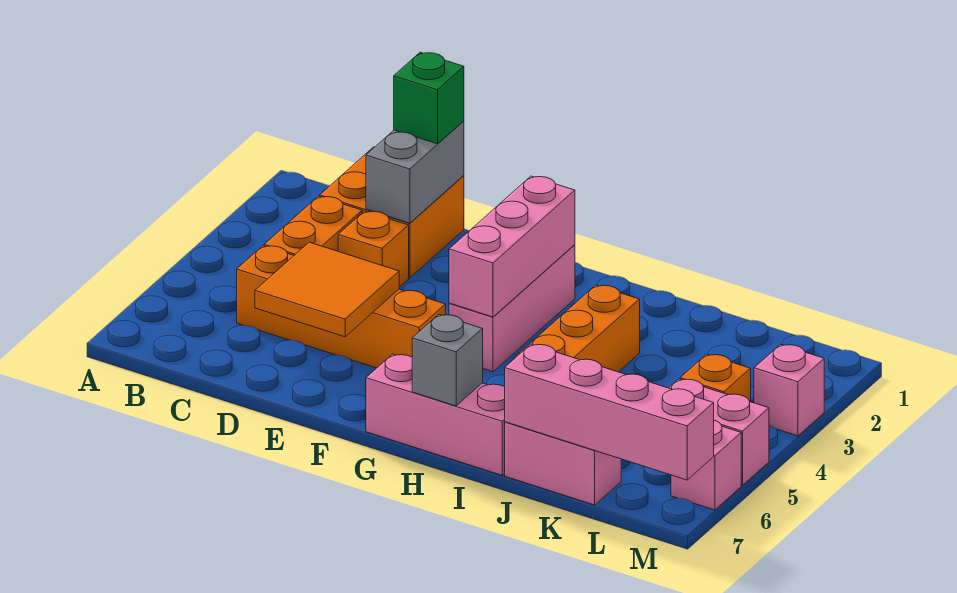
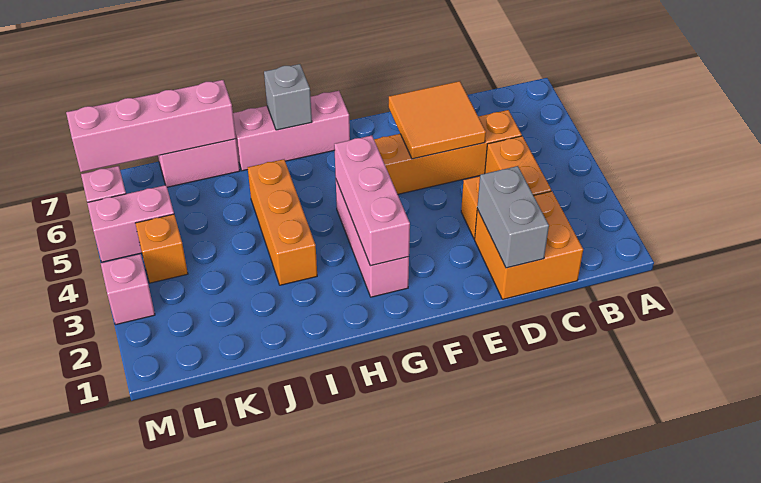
green 1x1 brick [394,52,464,144] -> none

